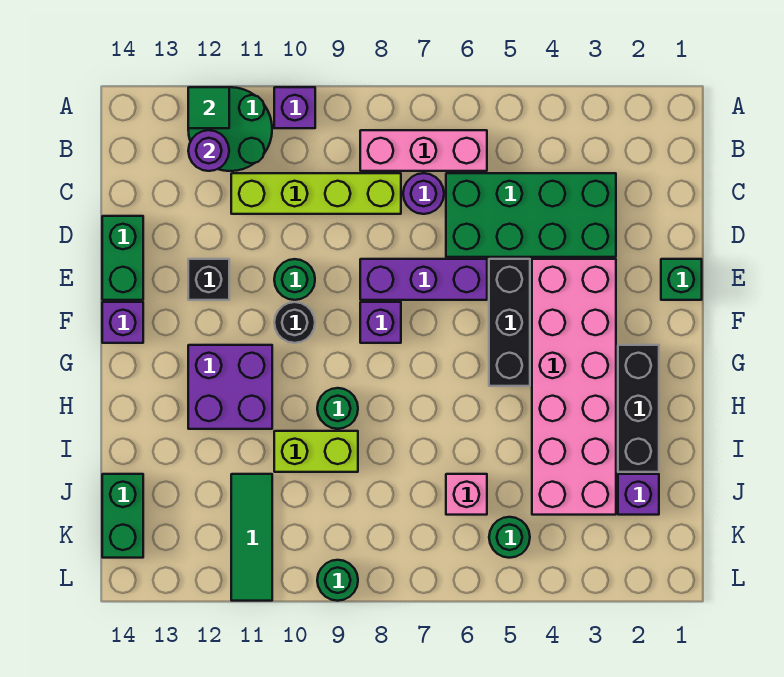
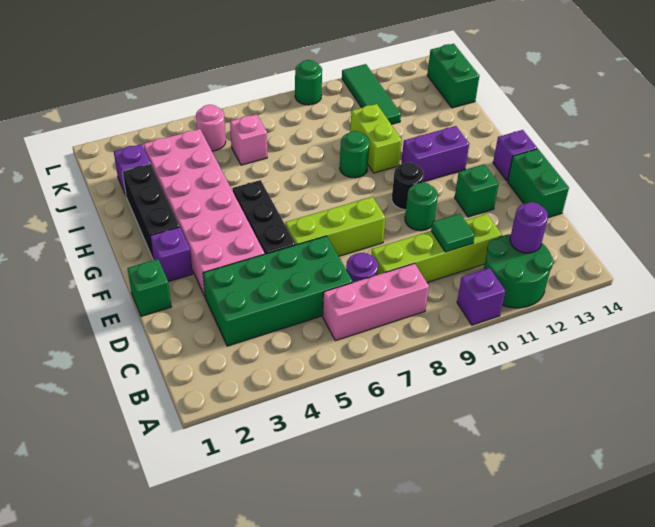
green 1x1 tile [188,87,229,128] -> green 1x1 tile moved to [431,214,475,252]
purple 1x3 brick [360,259,487,300] -> lime 1x3 brick [285,197,386,256]
black 1x1 brick [188,259,229,300] -> green 1x1 brick [455,164,499,217]
purple 1x1 brick [360,302,401,343] -> purple 1x1 brick moved to [150,227,193,282]
purple 2x2 brick [188,345,272,429] -> purple 1x2 brick [401,126,469,182]
lime 1x2 brick [274,431,358,472] -> lime 1x2 brick turned to [350,104,402,173]
green 1x1 round brick [489,517,530,558] -> pink 1x1 round brick [196,105,226,151]

